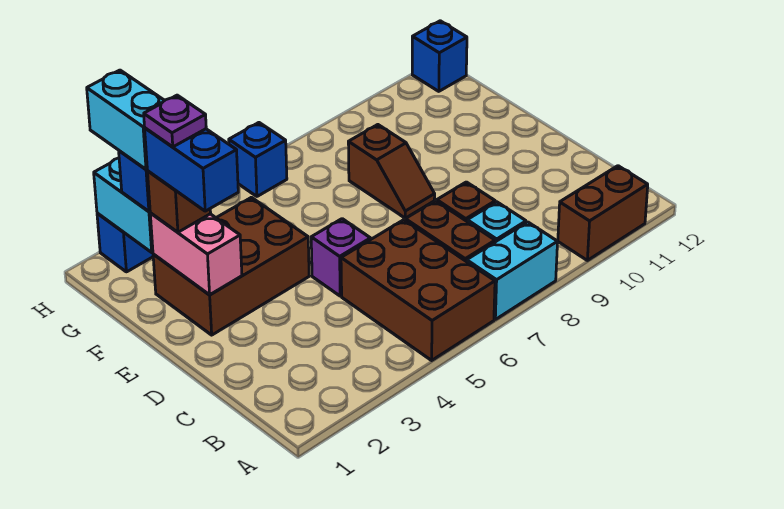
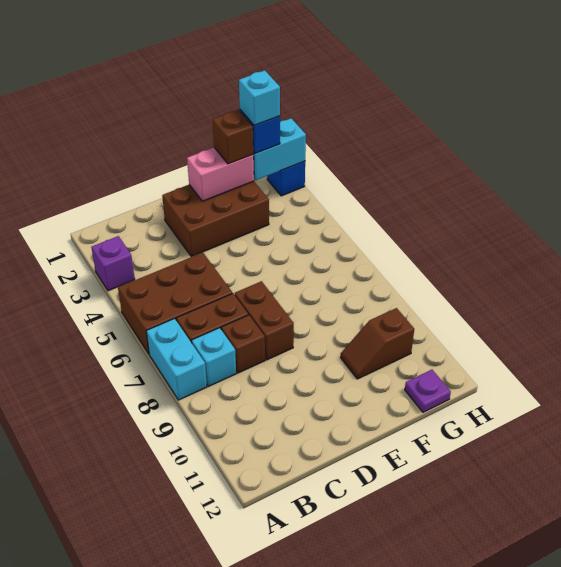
brown 1x2 brick [558,166,648,260] -> brown 1x2 brick moved to [235,281,294,360]
purple 1x1 brick [311,219,371,296] -> purple 1x1 brick moved to [91,236,135,291]
brown 2x3 brick [153,197,309,335] -> brown 2x3 brick turned to [162,181,269,257]
blue 1x2 brick [145,128,238,211] -> none
brown 1x2 slope [348,125,435,218] -> brown 1x2 slope moved to [341,308,414,379]
purple 1x1 plate [144,95,206,147] -> purple 1x1 plate moved to [405,370,451,412]
cyan 1x2 brick [87,70,165,169] -> cyan 1x1 brick [239,70,280,125]
blue 1x1 brick [229,123,287,196] -> none
blue 1x1 brick [412,21,467,91] -> none

